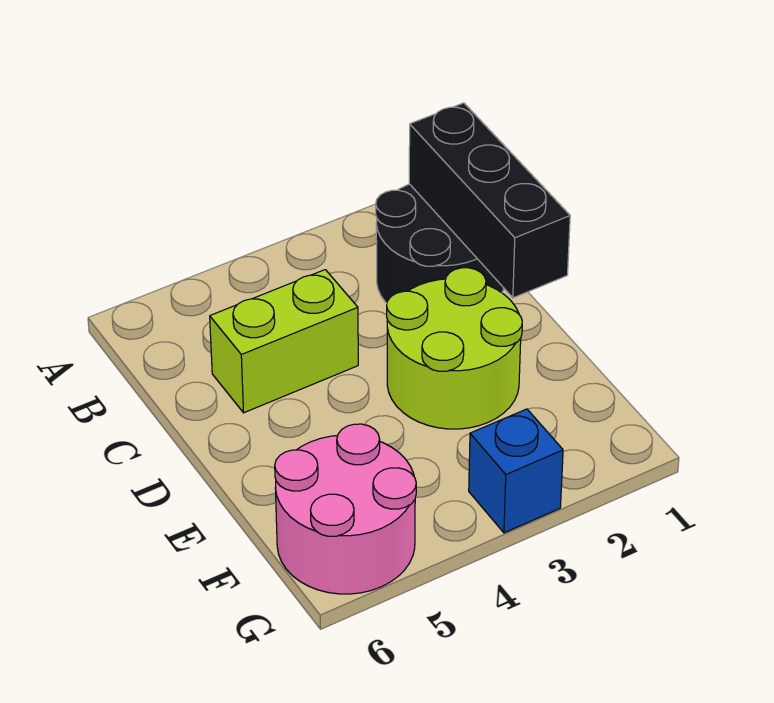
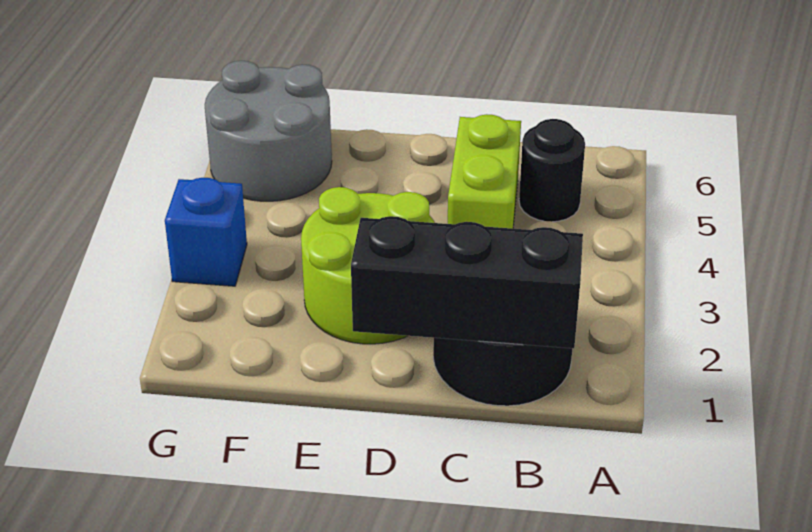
none -> black 1x1 round brick [519,119,585,222]
pink 2x2 round brick [275,424,416,594] -> grey 2x2 round brick [205,61,332,201]

